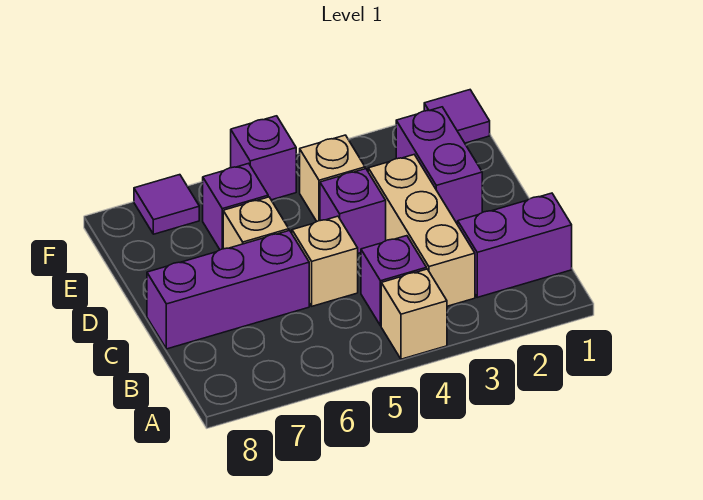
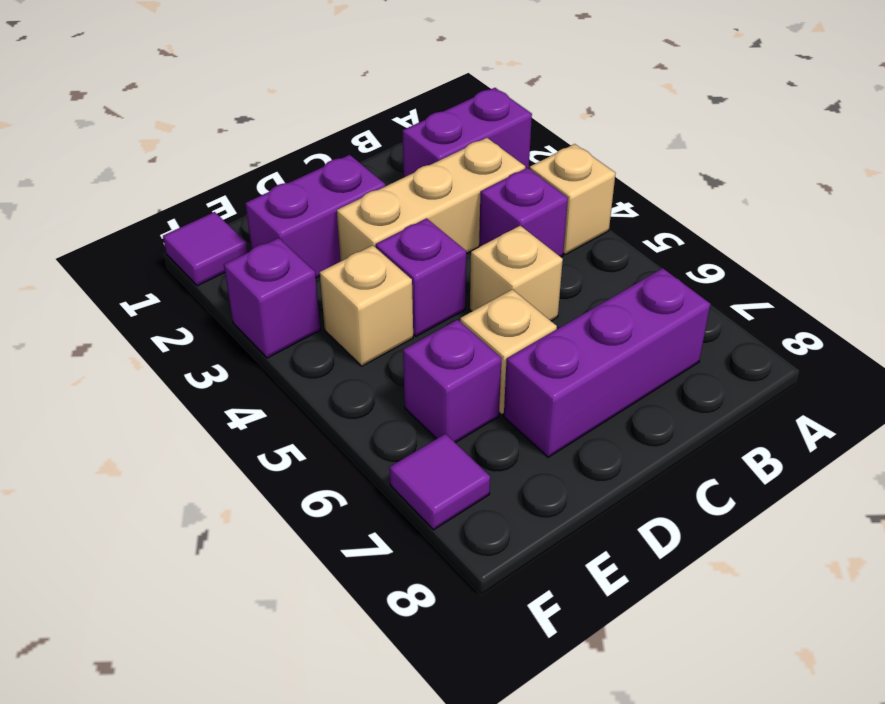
purple 1x2 brick [457,193,572,297] -> purple 1x2 brick turned to [402,88,532,177]
purple 1x3 brick [147,230,309,349] -> purple 1x3 brick turned to [504,268,710,457]
purple 1x1 brick [231,116,296,200] -> purple 1x1 brick moved to [224,238,320,358]

